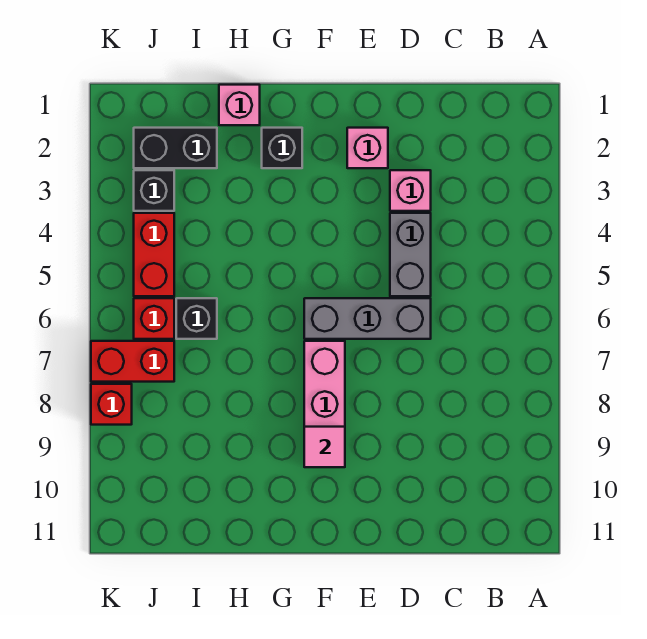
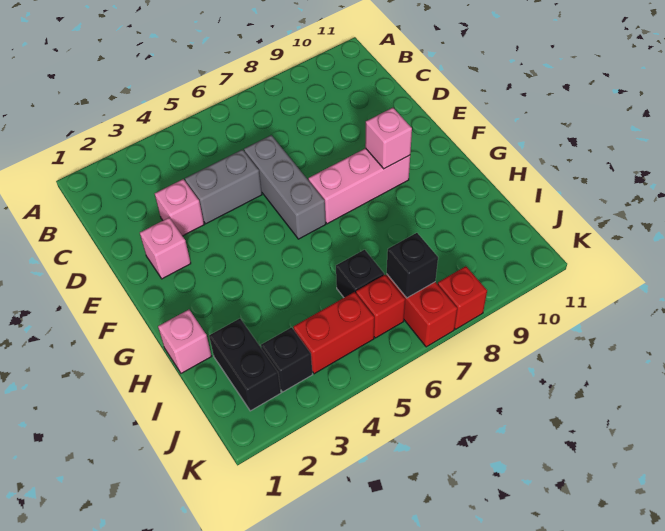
pink 1x1 tile [304,427,345,467] -> pink 1x1 brick [365,108,412,169]
black 1x1 brick [262,128,302,168] -> black 1x1 brick moved to [387,233,438,298]

